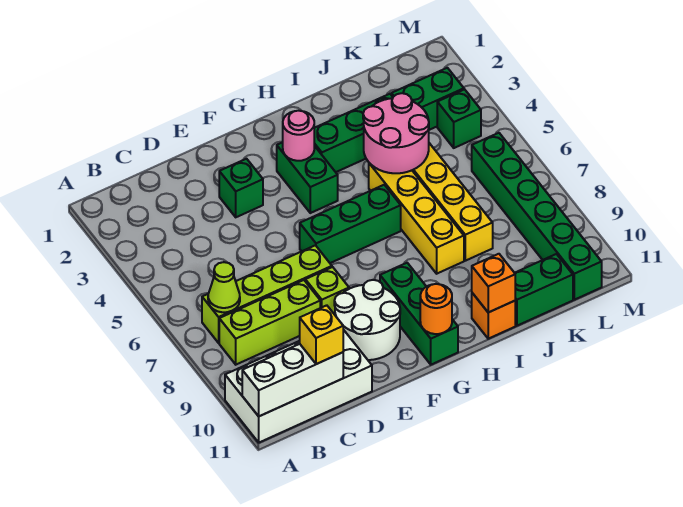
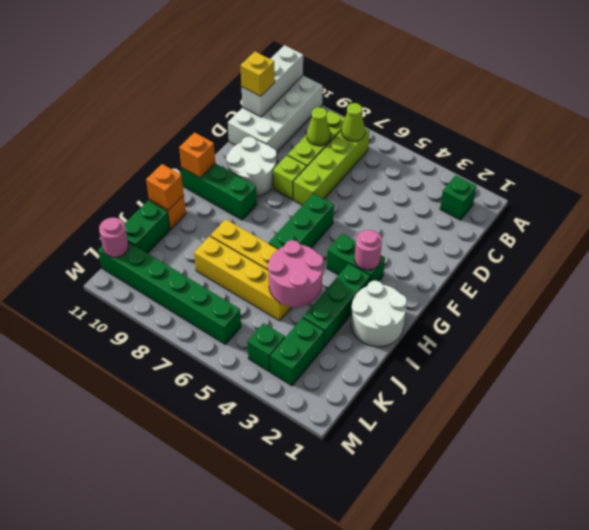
none -> lime 1x1 cone [307,107,331,146]
green 1x1 brick [219,159,263,217] -> green 1x1 brick moved to [440,175,476,220]
orange 1x1 round brick [420,284,452,334] -> orange 1x1 brick [179,132,215,178]
none -> white 2x2 round brick [351,281,407,347]
none -> pink 1x1 round brick [99,218,128,257]

